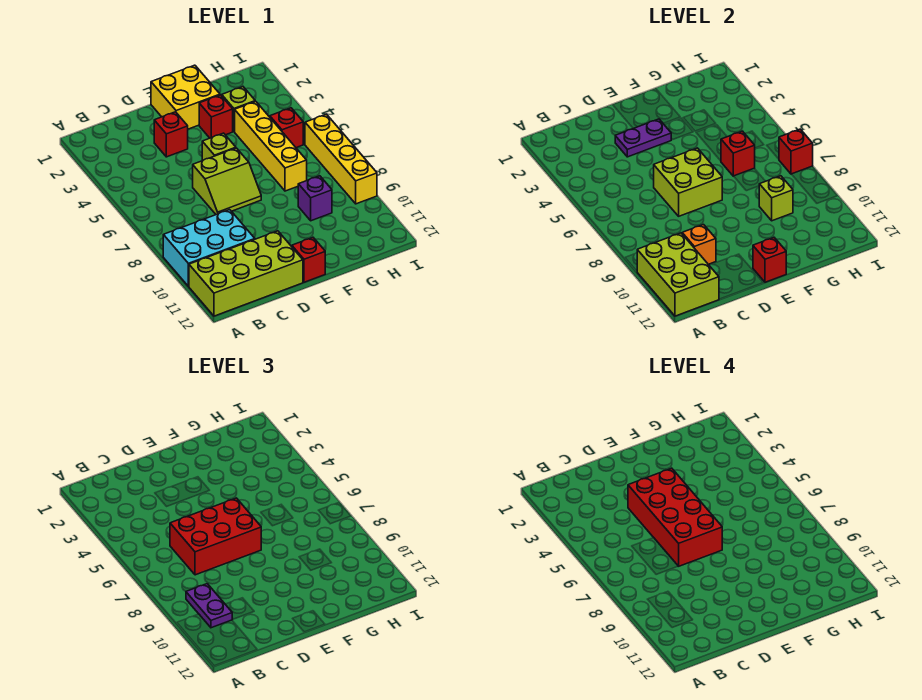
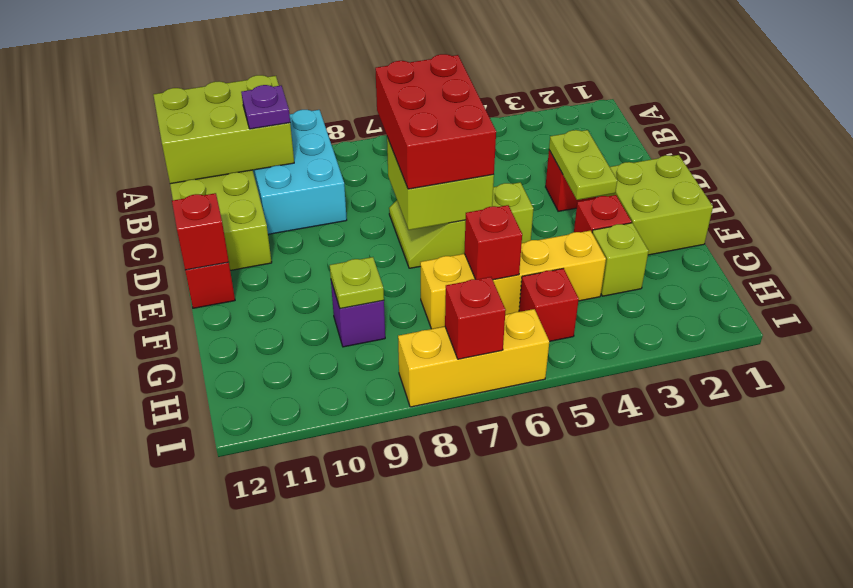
purple 1x2 plate [186,584,232,628] -> purple 1x1 plate [241,85,290,129]
orange 1x1 brick [682,225,716,264] -> none
purple 1x2 plate [615,119,671,157] -> lime 1x2 plate [549,130,617,200]
red 2x4 brick [628,468,722,566] -> none
yellow 2x2 brick [151,65,220,129] -> lime 2x2 brick [599,155,713,255]
lime 1x1 brick [759,176,793,221] -> lime 1x1 plate [330,257,384,309]
yellow 1x4 brick [305,114,377,204] -> yellow 1x3 brick [398,309,549,407]

